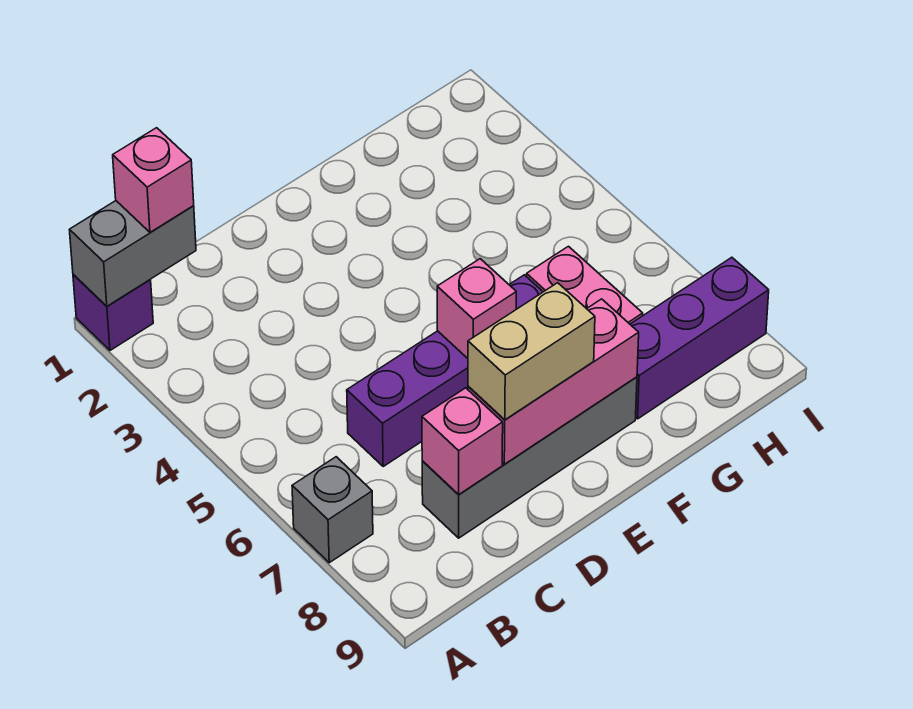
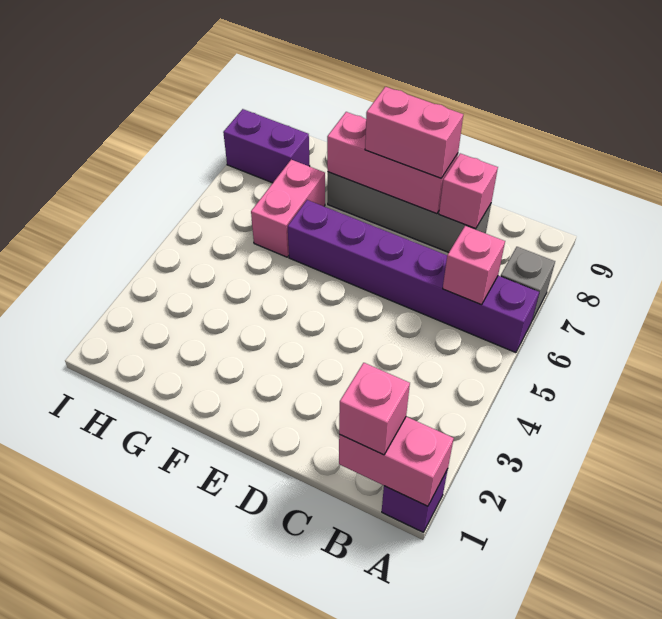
grey 1x2 brick [70,201,196,306] -> pink 1x2 brick [339,417,454,506]
purple 1x4 brick [347,275,543,466] -> purple 1x6 brick [287,200,539,353]
tan 1x2 brick [468,283,595,420] -> pink 1x2 brick [365,87,463,178]
pink 1x1 brick [437,259,516,358] -> pink 1x1 brick moved to [443,226,505,305]
purple 1x3 brick [630,257,769,419] -> purple 1x2 brick [223,109,310,183]

